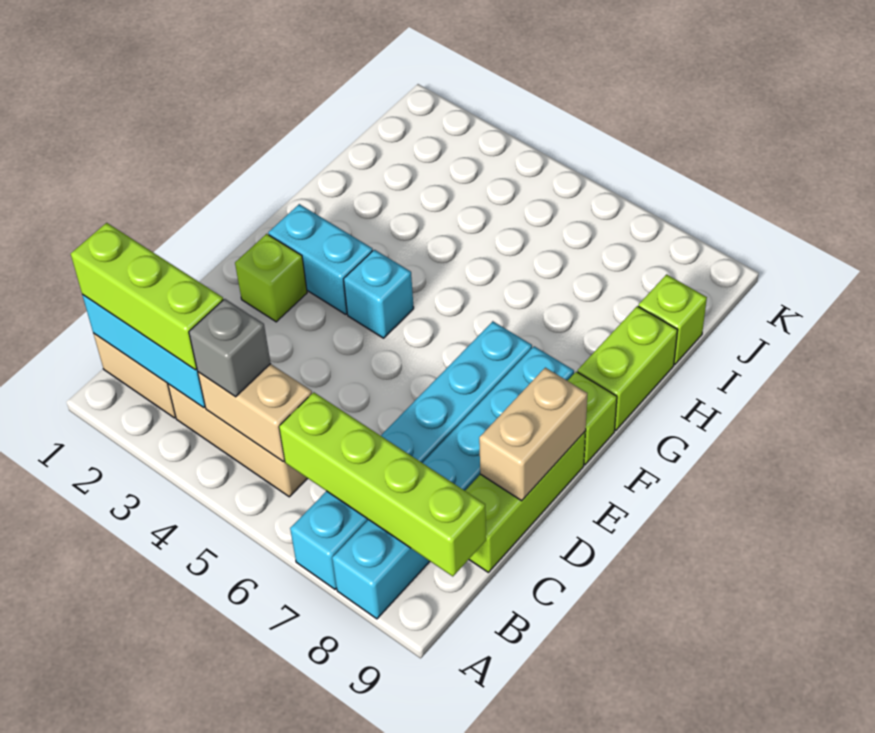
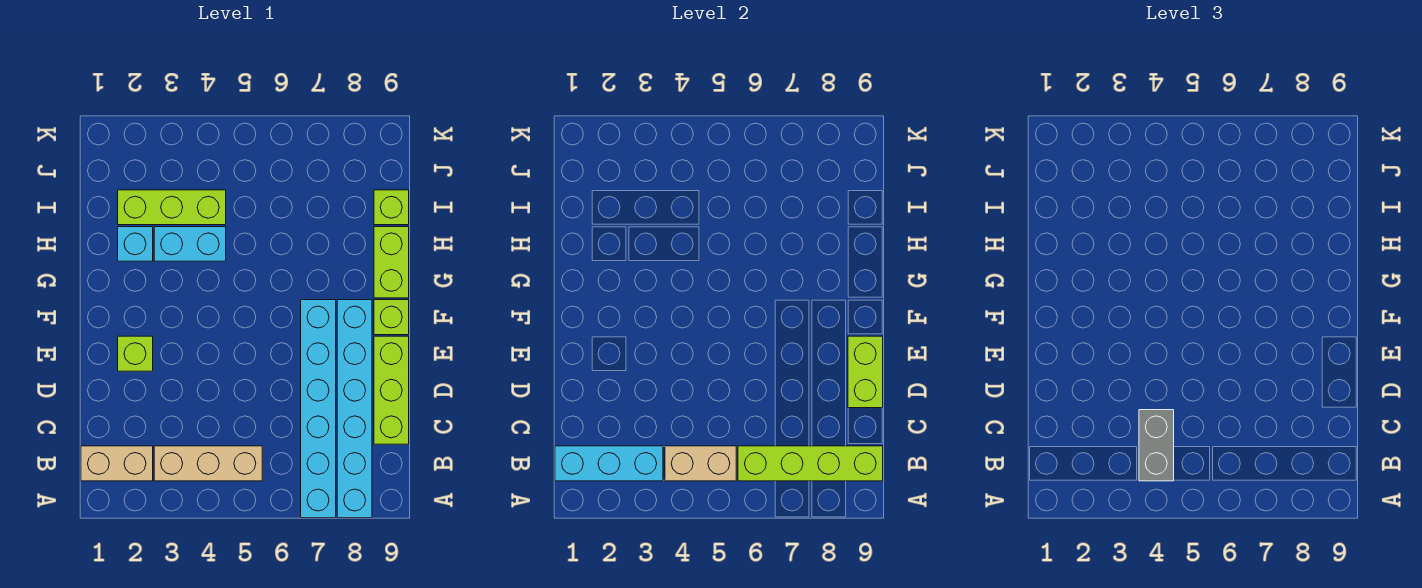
lime 1x3 brick [71,223,223,370] -> lime 1x3 brick moved to [118,190,226,225]
grey 1x1 brick [189,299,271,397] -> grey 1x2 brick [1139,410,1174,481]
tan 1x2 brick [479,368,587,501] -> lime 1x2 brick [848,336,883,408]
cyan 1x2 brick [268,204,373,314] -> cyan 1x2 brick moved to [154,227,226,261]
cyan 1x1 brick [344,250,414,338] -> cyan 1x1 brick moved to [118,227,153,261]

